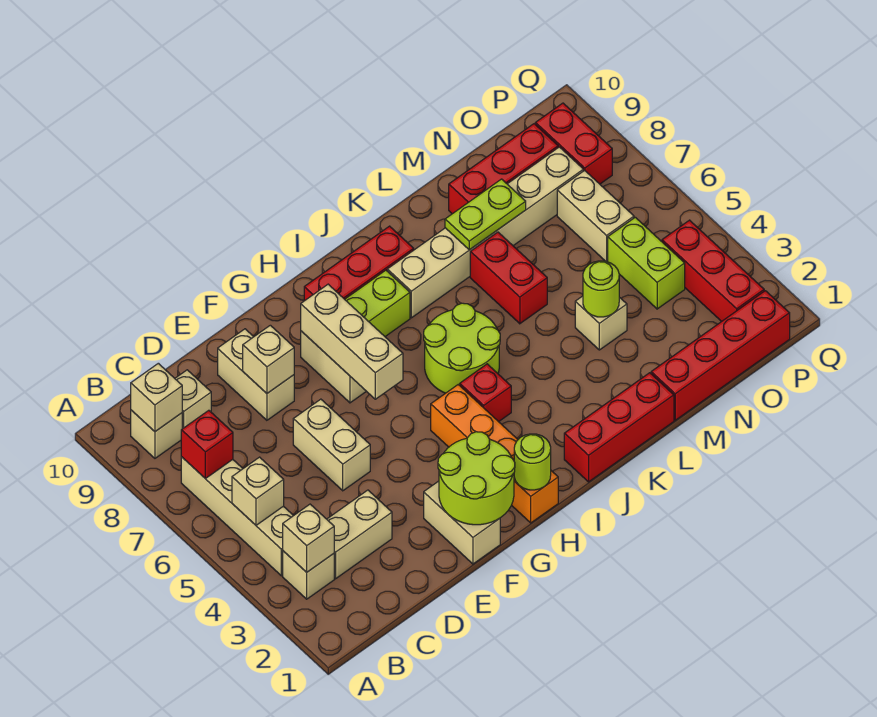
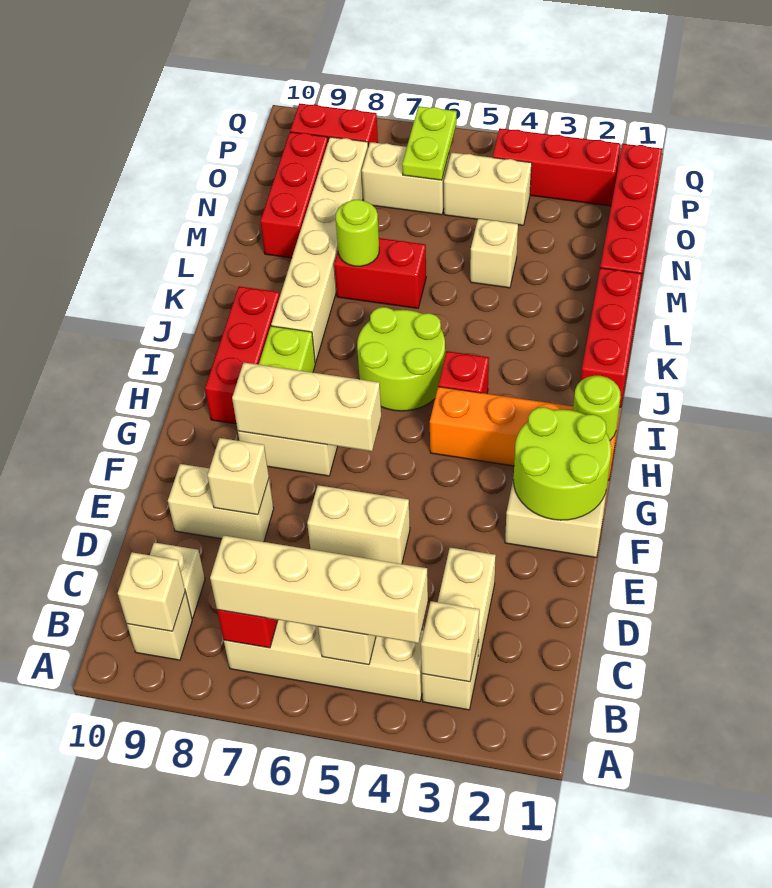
none -> tan 1x4 brick [210,535,428,643]
lime 1x2 plate [445,179,526,250] -> lime 1x2 plate moved to [402,106,457,180]
lime 1x1 round brick [583,261,619,317] -> lime 1x1 round brick moved to [336,200,379,266]
lime 1x2 brick [608,217,685,309] -> tan 1x2 brick [444,152,532,225]

